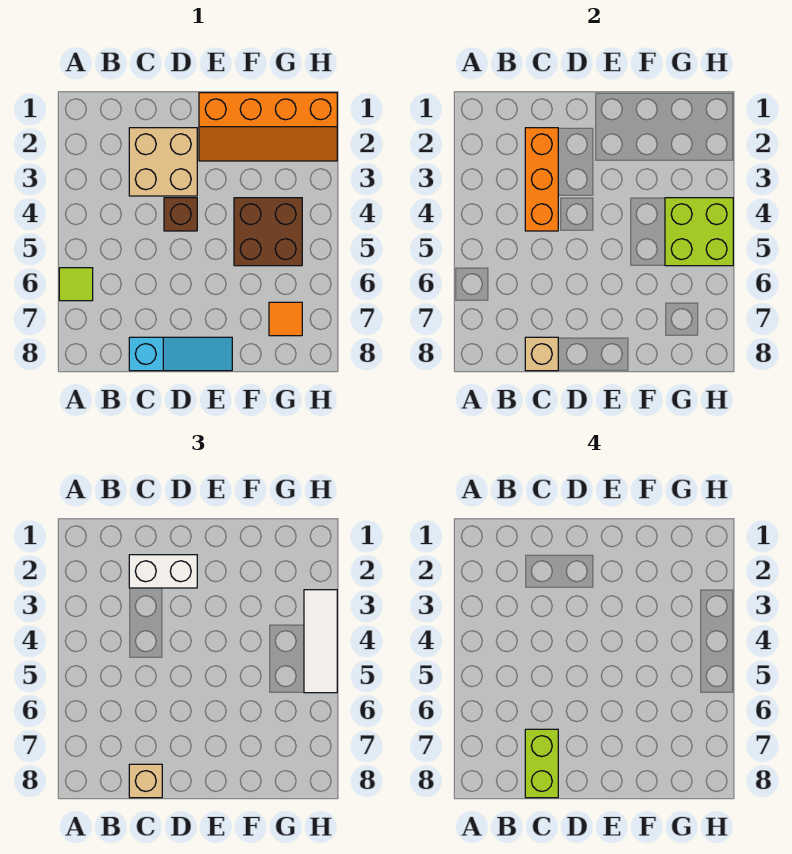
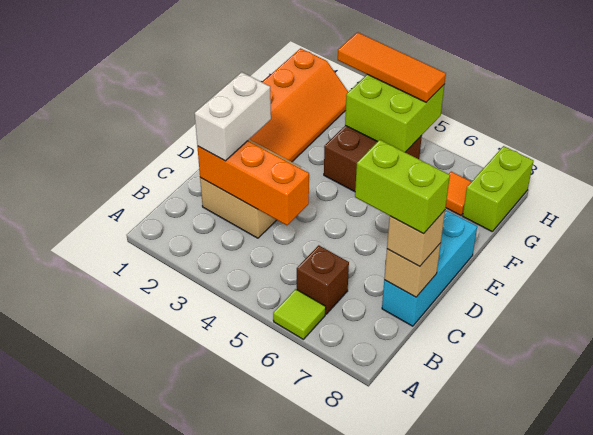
cyan 1x3 slope [129,337,232,371] -> cyan 1x3 brick [382,210,477,326]
brown 1x1 brick [164,198,197,231] -> brown 1x1 brick moved to [297,245,349,314]
none -> lime 1x2 brick [463,146,533,231]
white 1x3 tile [304,590,337,693] -> orange 1x3 tile [338,32,446,102]

